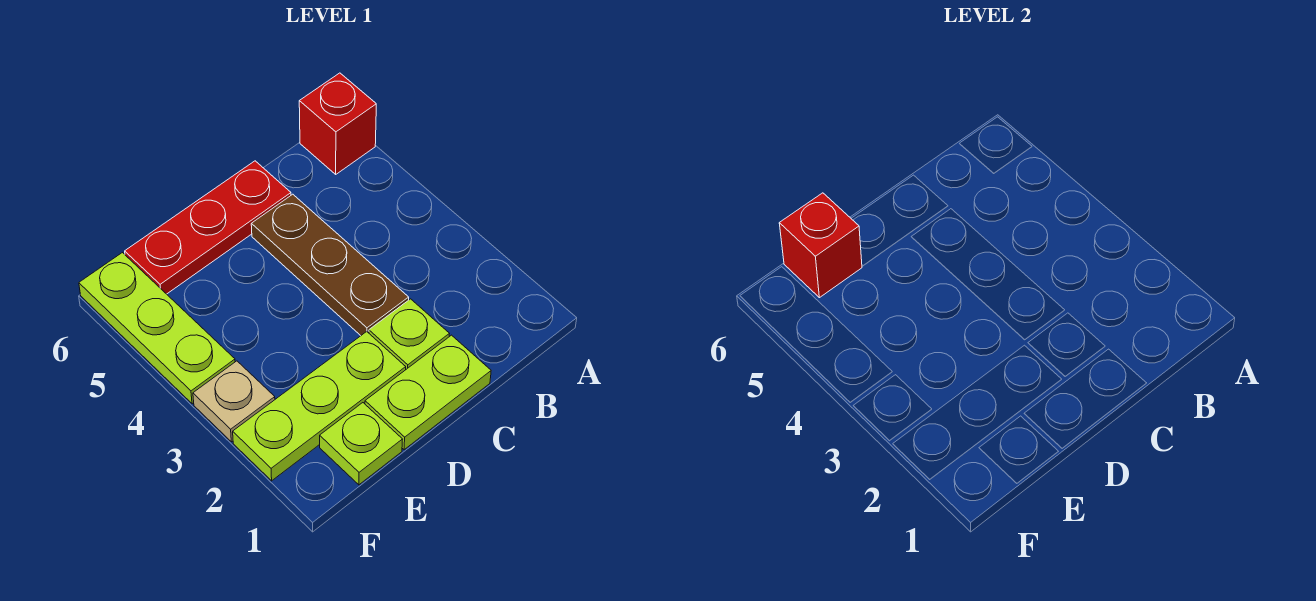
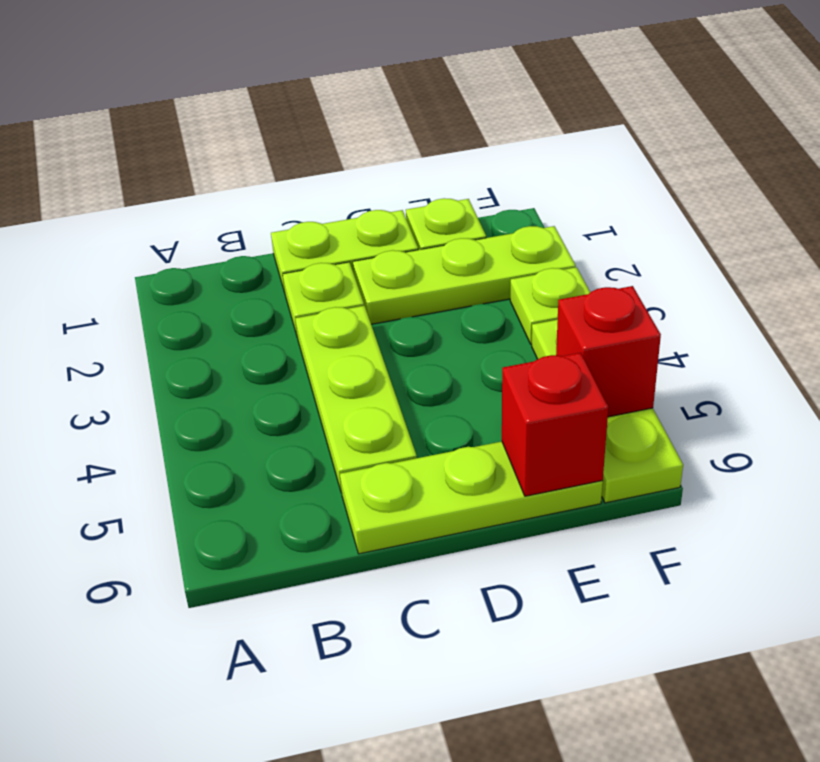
red 1x1 brick [299,73,376,174] -> red 1x1 brick moved to [556,286,661,417]
brown 1x3 plate [251,194,409,336] -> lime 1x3 plate [295,306,417,493]
red 1x3 plate [125,161,291,294] -> lime 1x3 plate [340,442,603,554]
tan 1x1 plate [193,361,275,442] -> lime 1x1 plate [510,267,590,344]

